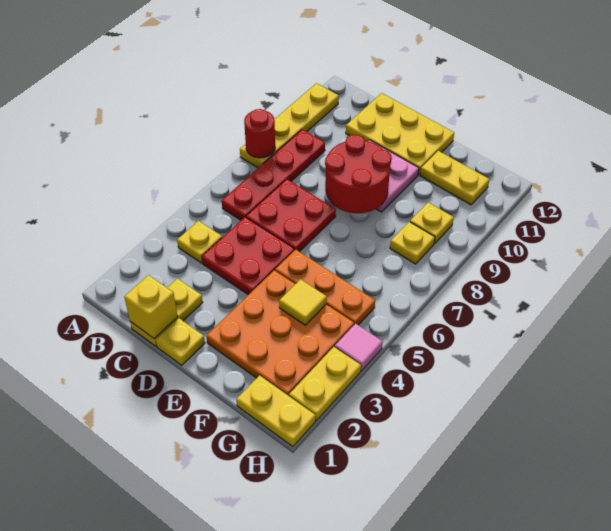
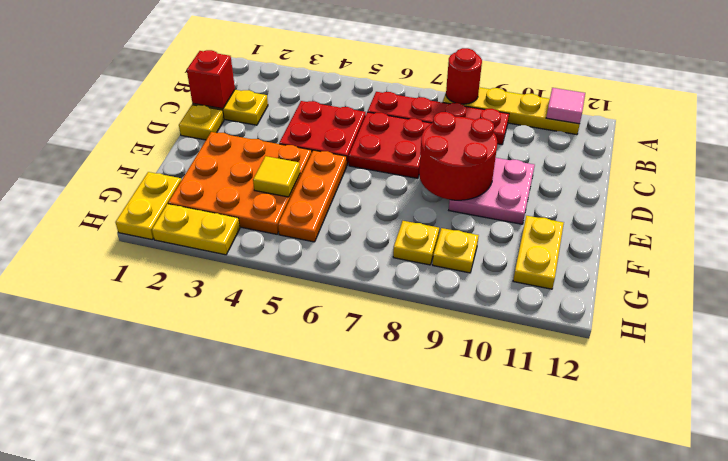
yellow 1x1 plate [177,221,222,263] -> none
yellow 1x1 brick [124,275,178,339] -> red 1x1 brick [187,50,235,109]
yellow 2x3 plate [346,93,454,175] -> none
pink 1x1 tile [335,324,383,371] -> pink 1x1 tile moved to [546,88,585,124]

